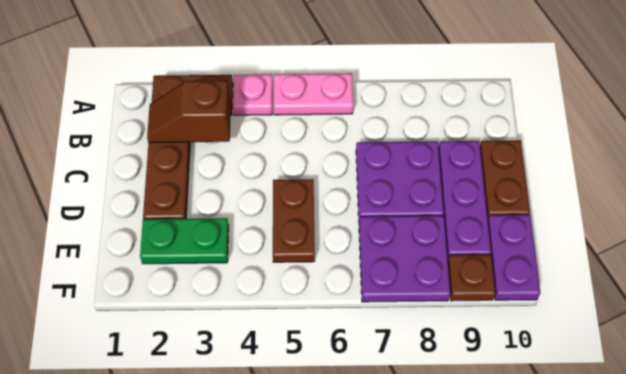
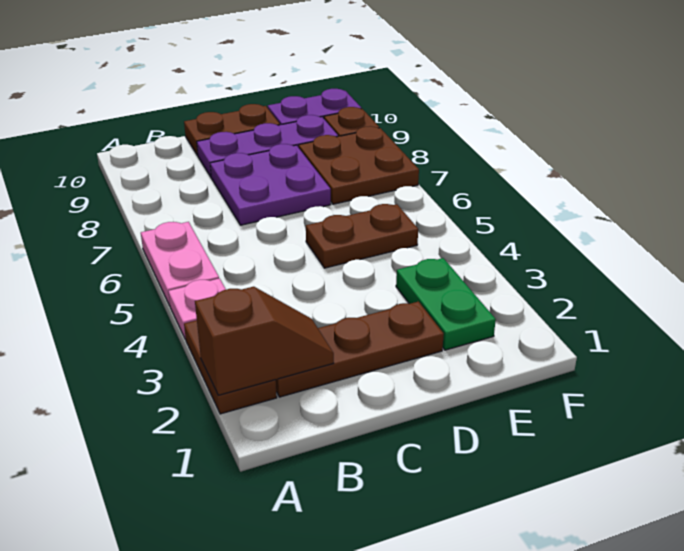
brown 1x2 slope [147,81,231,143] -> brown 1x2 slope turned to [195,287,334,395]
purple 2x2 plate [359,216,450,302] -> brown 2x2 plate [299,126,419,204]

